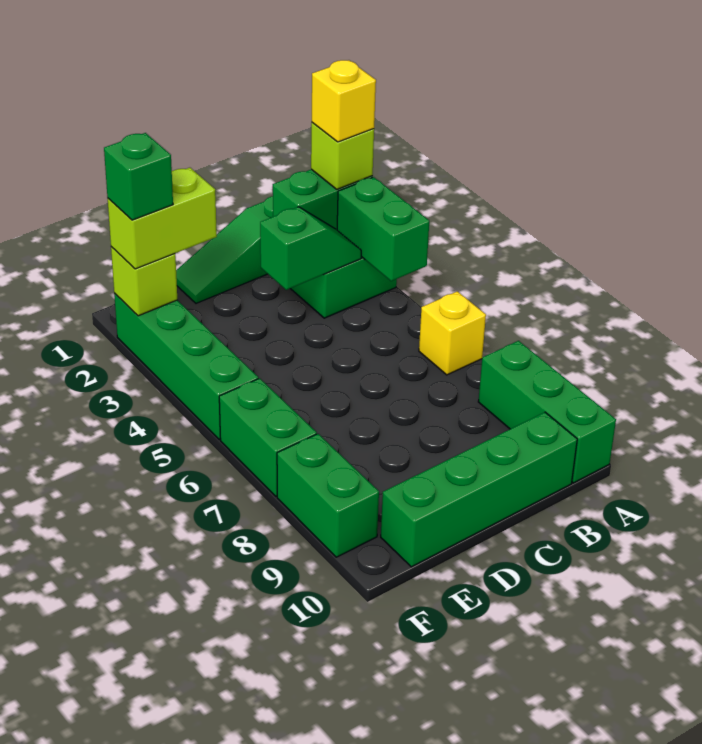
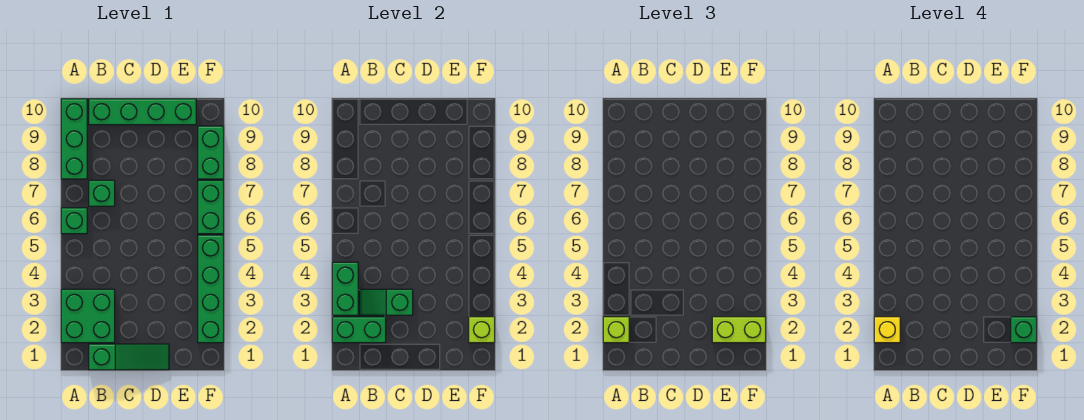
yellow 1x1 brick [419,291,486,375] -> green 1x1 brick [61,208,87,234]
none -> green 1x1 brick [89,180,115,206]

